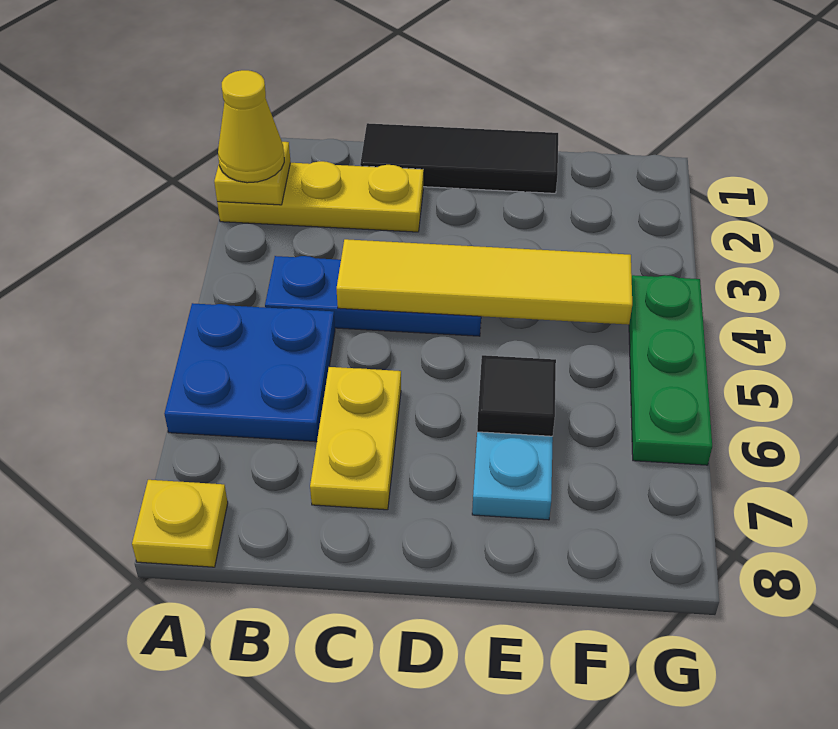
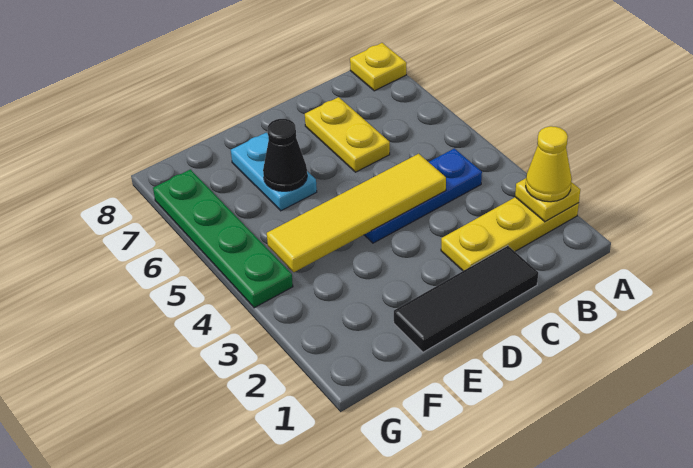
blue 2x2 plate [164,303,335,442] -> none
black 1x1 tile [477,355,556,436] -> black 1x1 cone [263,119,307,191]
green 1x3 plate [629,275,712,465] -> green 1x4 plate [153,169,293,308]

